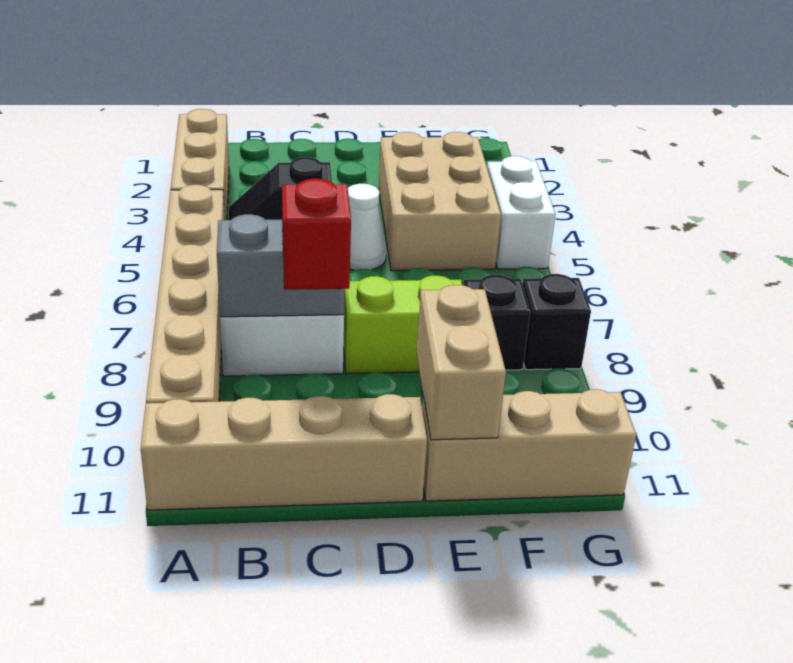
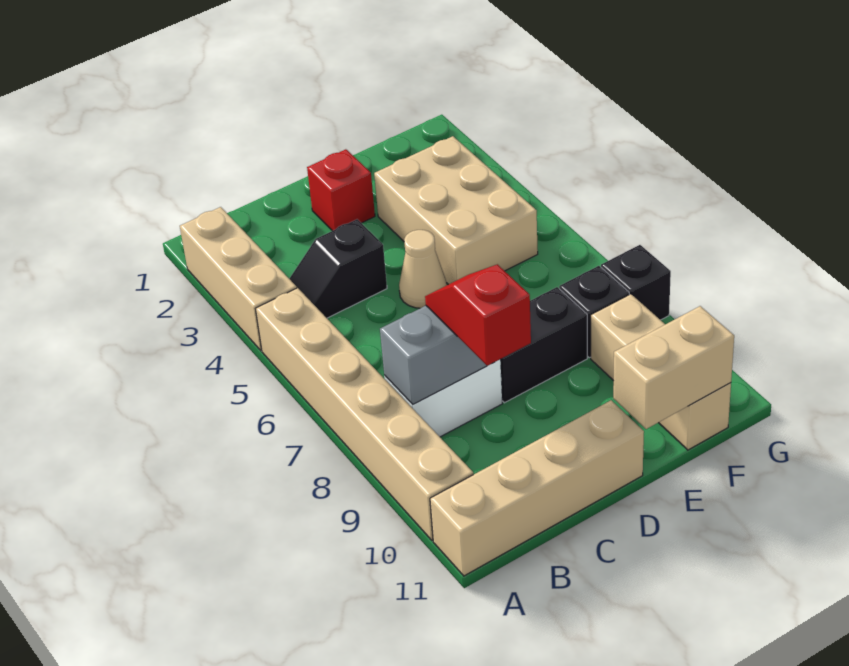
none -> red 1x1 brick [307,149,375,231]
white 1x1 cone [348,184,387,270] -> tan 1x1 cone [399,230,447,308]
lime 1x2 brick [343,276,462,374] -> black 1x2 brick [500,287,587,403]
tan 1x2 brick [417,285,506,440] -> tan 1x2 brick turned to [613,306,734,429]
tan 1x3 brick [422,389,636,501] -> tan 1x3 brick turned to [591,294,731,450]
white 1x2 brick [487,156,556,269] -> none

